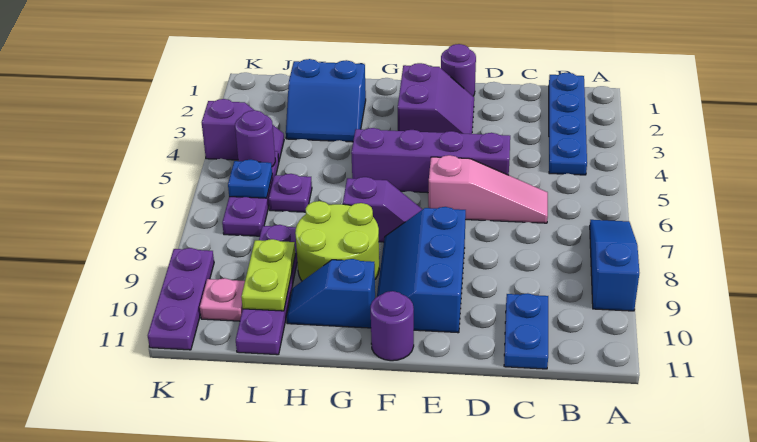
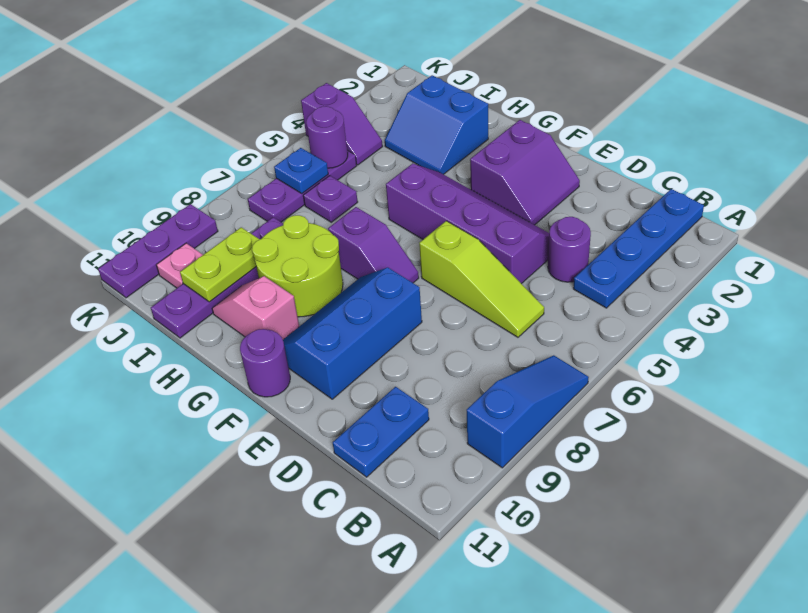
pink 1x3 slope [428,155,548,223] -> lime 1x3 slope [419,221,544,337]
purple 1x1 round brick [441,44,476,96] -> purple 1x1 round brick moved to [548,217,591,282]
blue 1x2 slope [287,259,375,328] -> pink 1x2 slope [212,276,299,339]

